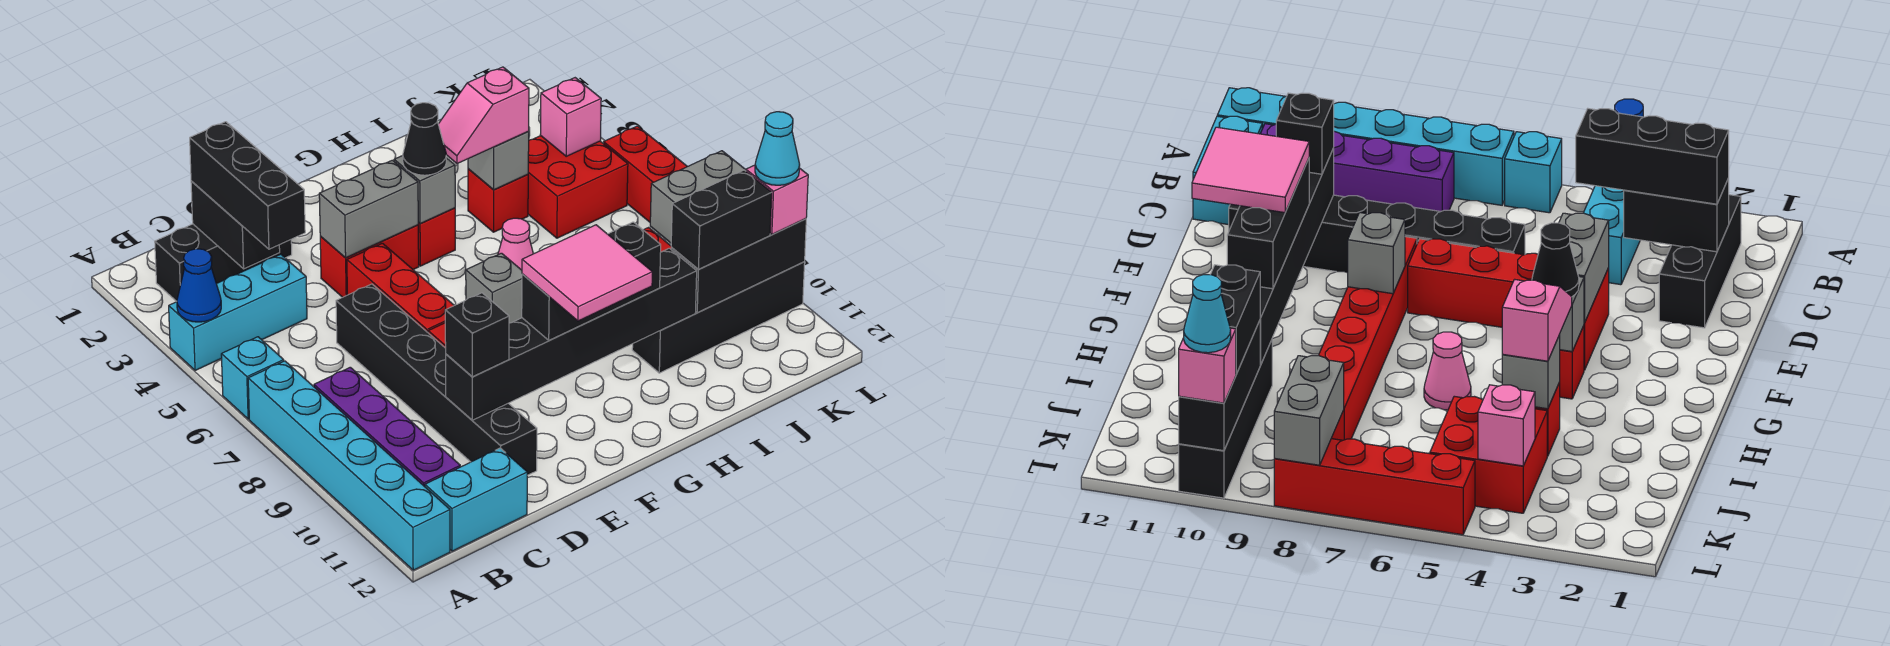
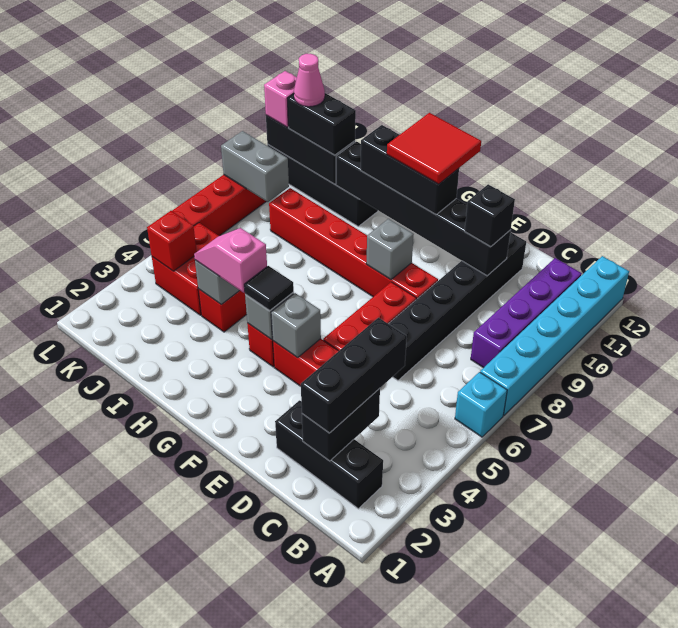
cyan 1x3 brick [169,254,307,370] -> none
blue 1x1 cone [177,249,221,322] -> none
cyan 1x2 brick [425,448,527,551] -> none
grey 1x2 brick [319,160,418,258] -> grey 1x1 brick [271,293,321,358]
pink 2x2 tile [522,225,652,321] -> red 2x2 tile [387,113,481,184]
black 1x1 cone [403,103,446,175] -> black 1x1 tile [244,266,294,310]
pink 1x2 slope [438,67,529,164] -> pink 1x2 slope turned to [194,228,267,293]
pink 1x1 cone [498,218,533,270] -> pink 1x1 cone moved to [294,54,325,107]
pink 1x1 brick [540,78,601,156] -> red 1x1 brick [147,211,197,271]
cyan 1x1 cone [755,112,800,185] -> none

